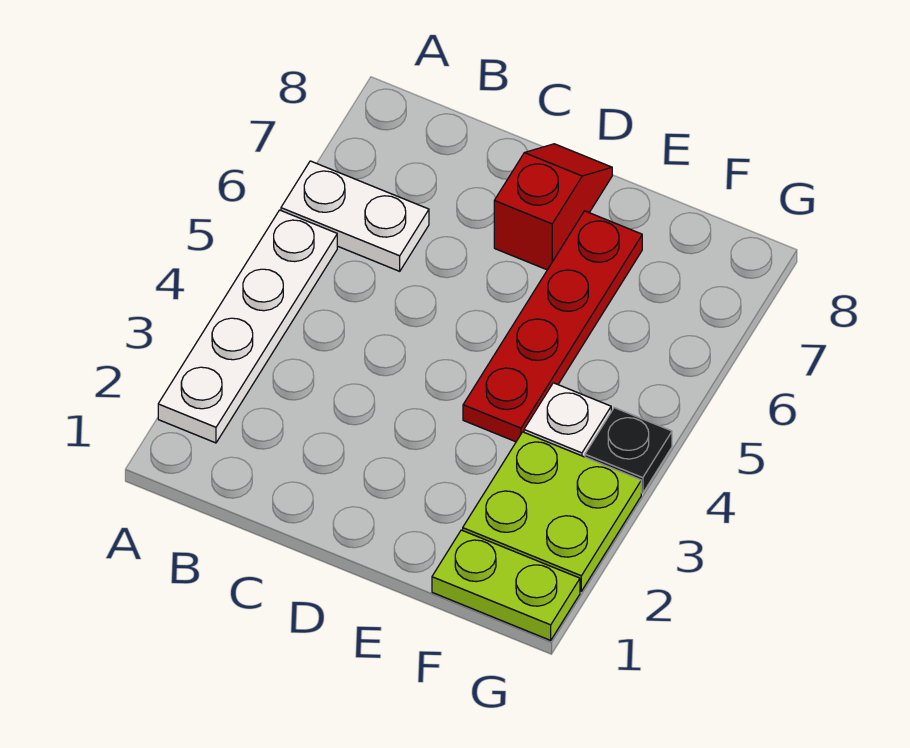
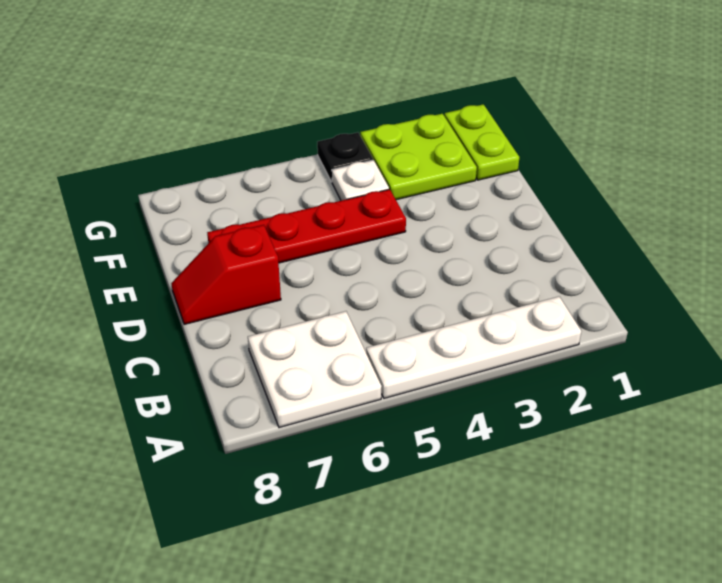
white 1x2 plate [281,161,429,271] -> white 2x2 plate [248,311,382,428]

